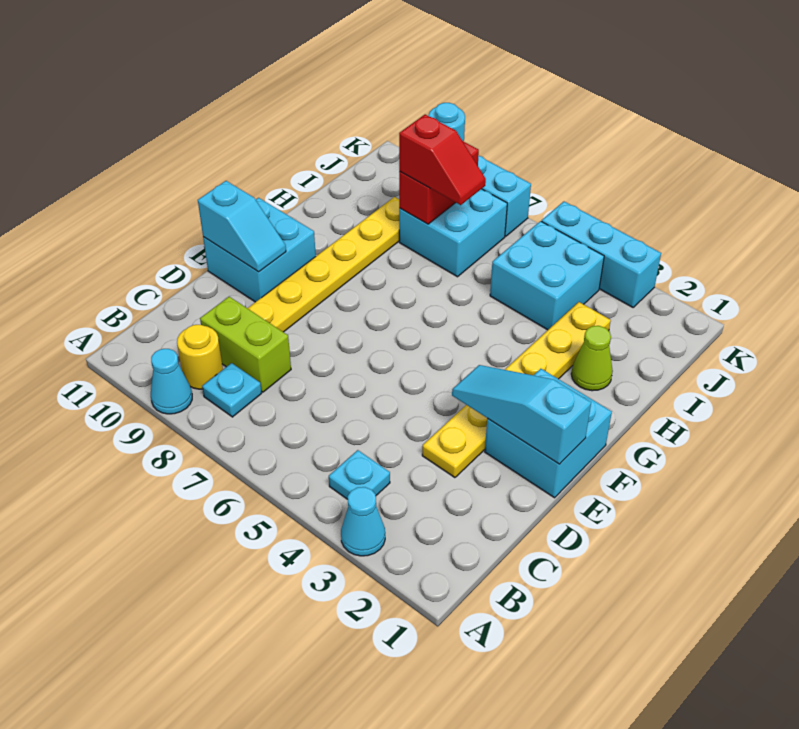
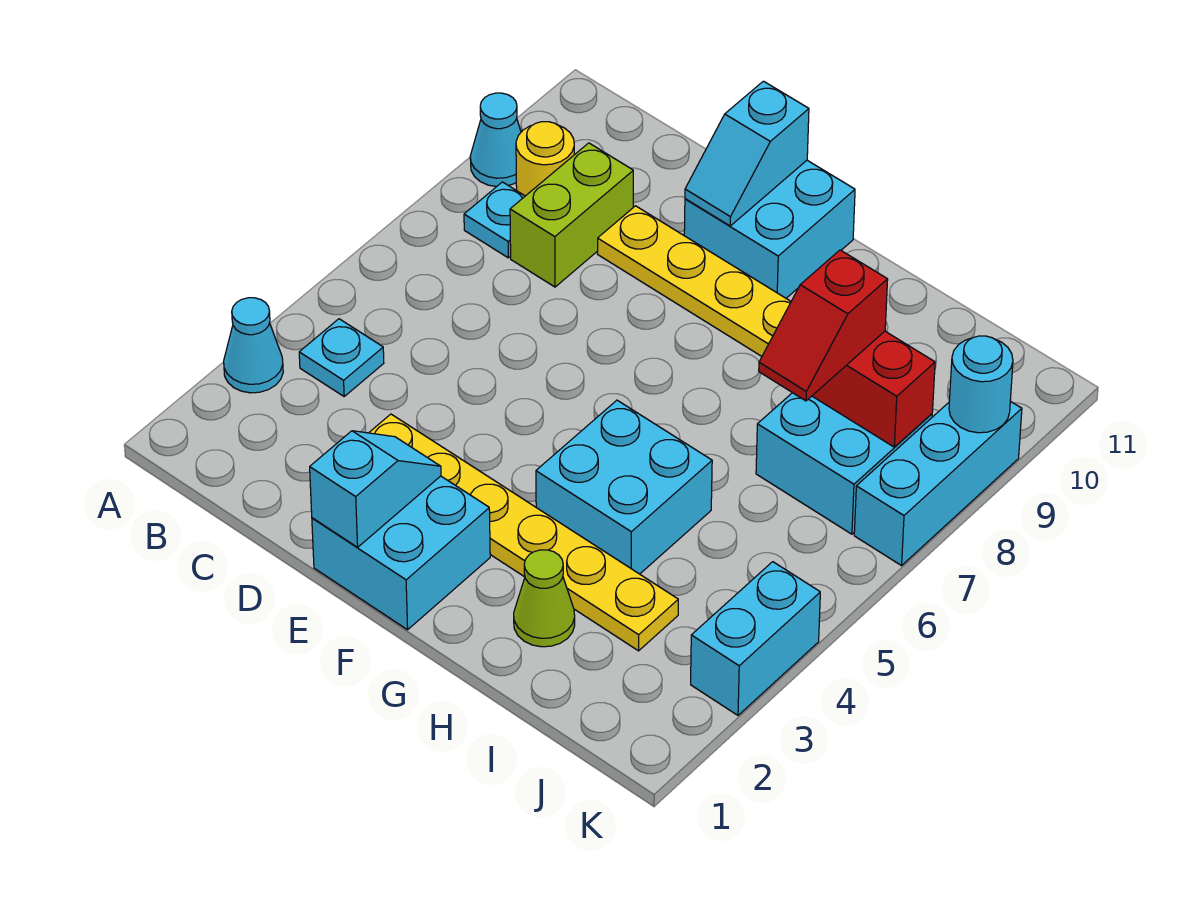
cyan 1x3 slope [452,365,591,464] -> cyan 1x2 slope [310,431,441,547]
cyan 2x2 brick [490,221,604,330] -> cyan 2x2 brick moved to [536,400,712,574]
cyan 1x3 brick [541,202,661,307] -> cyan 1x2 brick [691,562,820,715]

